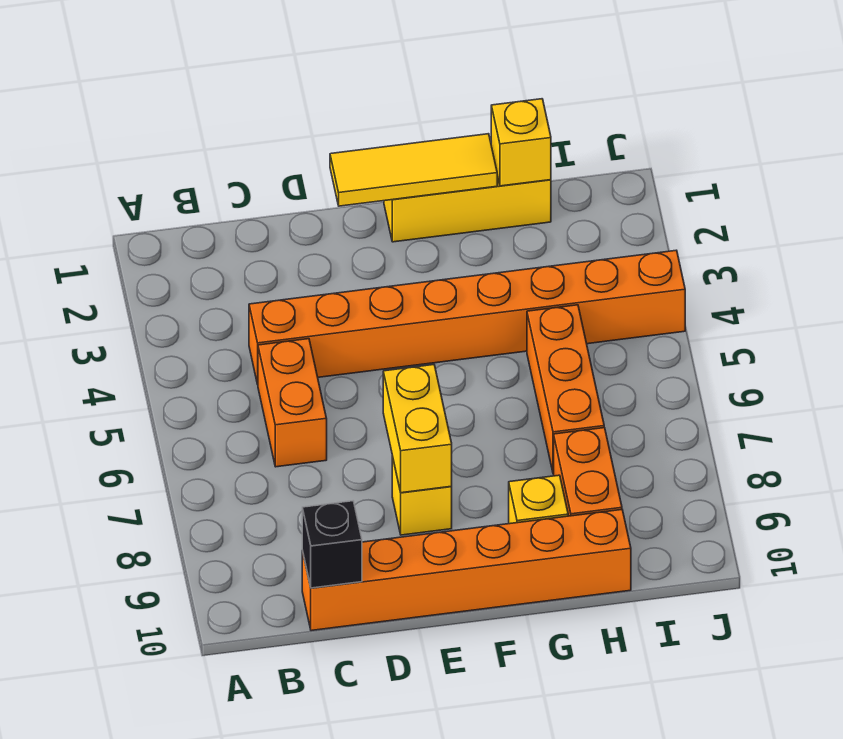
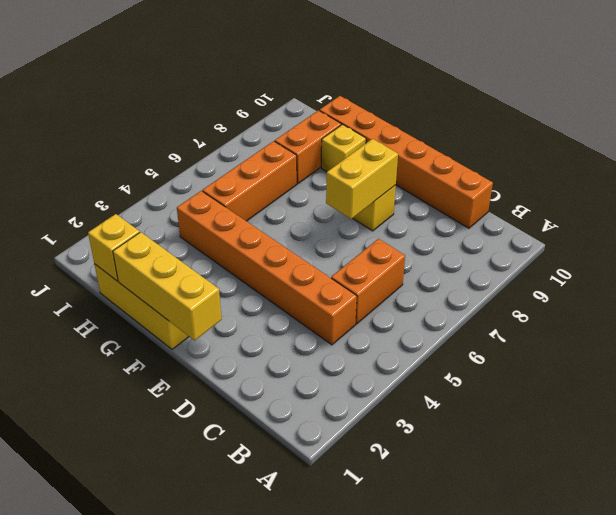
orange 1x8 brick [249,250,685,384] -> orange 1x6 brick [177,191,357,345]
black 1x1 brick [302,501,362,588] -> none
yellow 1x3 tile [330,134,497,206] -> yellow 1x3 brick [113,232,222,340]

